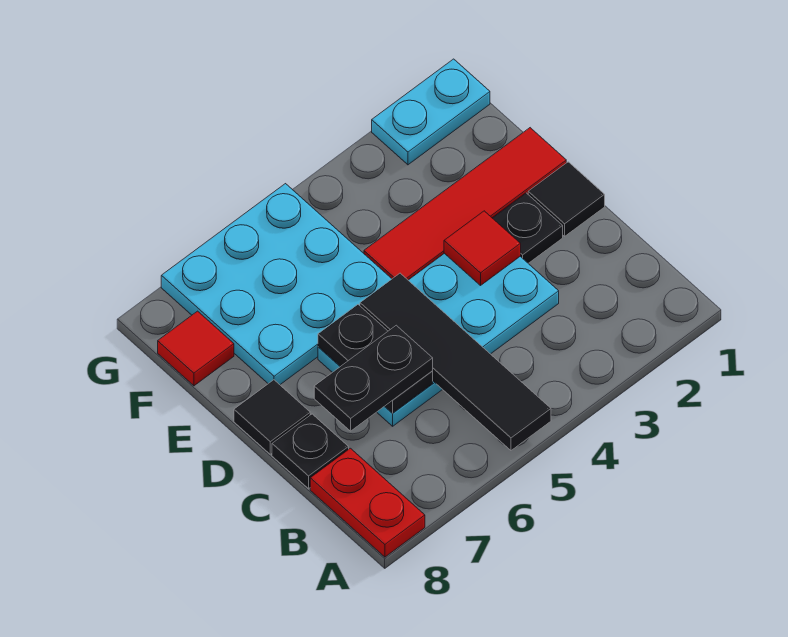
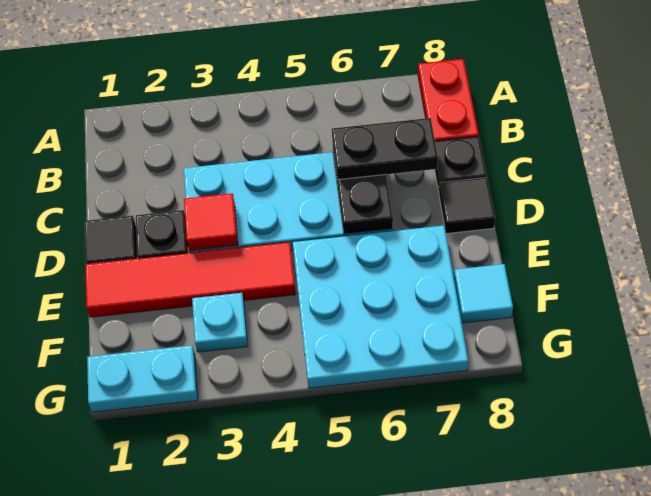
black 1x4 tile [360,273,551,450] -> none
none -> cyan 1x1 plate [192,293,248,352]
red 1x1 tile [158,311,234,386] -> cyan 1x1 tile [454,264,513,323]

